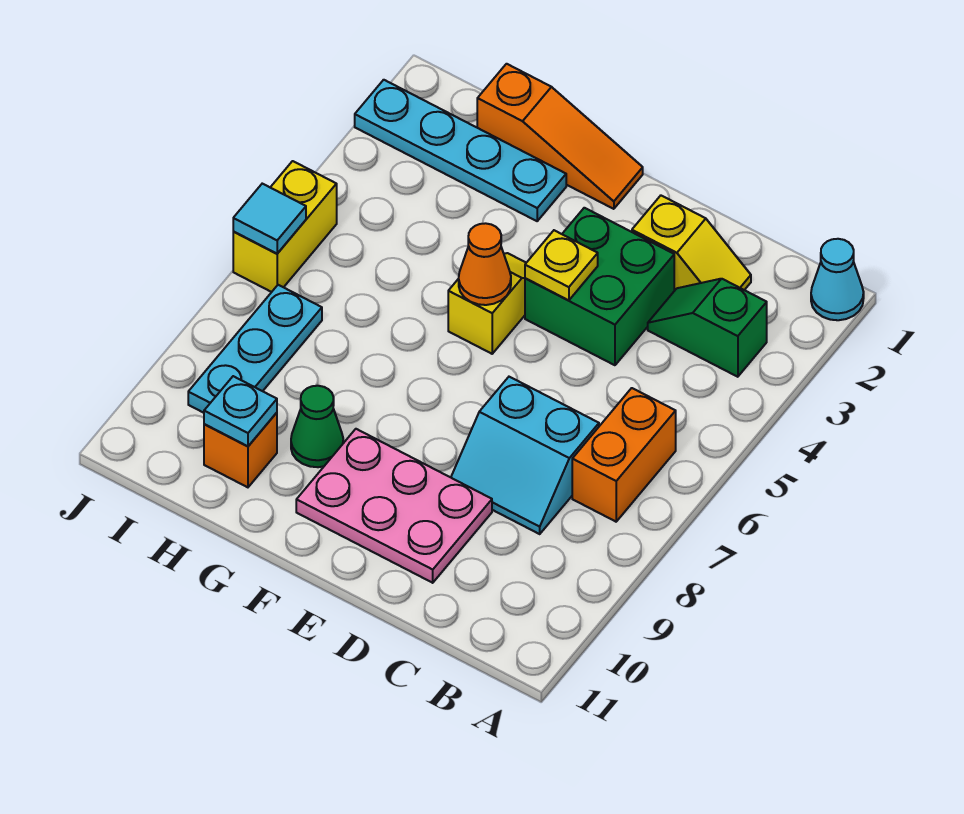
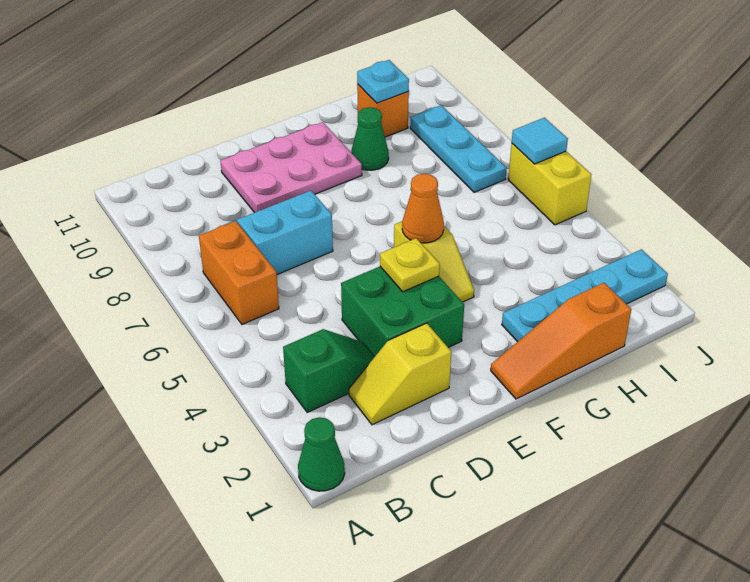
cyan 1x1 cone [811,239,864,320] -> green 1x1 cone [298,417,345,491]

